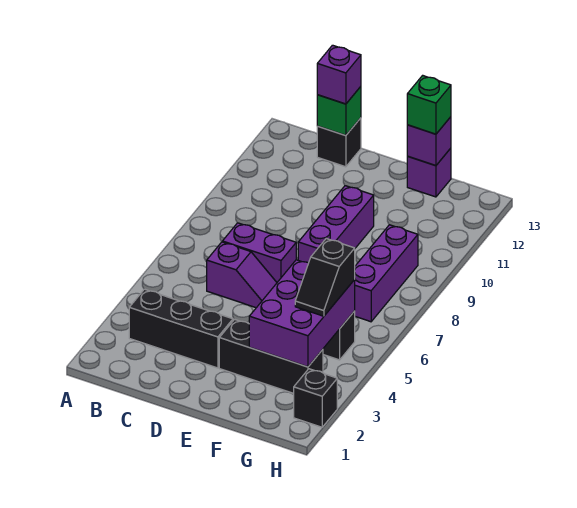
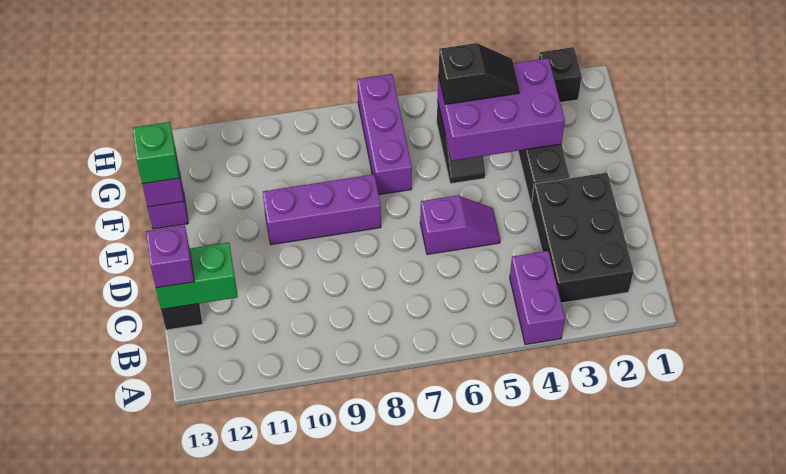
black 1x3 brick [129,289,233,368] -> black 2x3 brick [531,173,633,303]
purple 1x2 slope [207,242,277,308] -> purple 1x2 slope turned to [420,196,500,254]
purple 1x2 brick [223,223,296,282] -> purple 1x2 brick moved to [510,251,565,345]
green 1x1 brick [317,87,361,135] -> green 1x2 brick [156,243,238,309]
purple 1x3 brick [354,225,418,322] -> purple 1x3 brick turned to [357,74,412,195]

